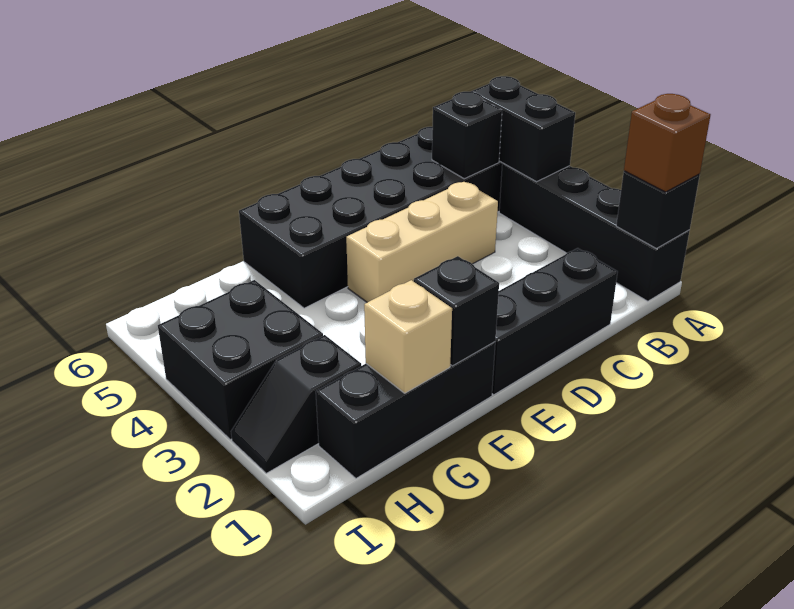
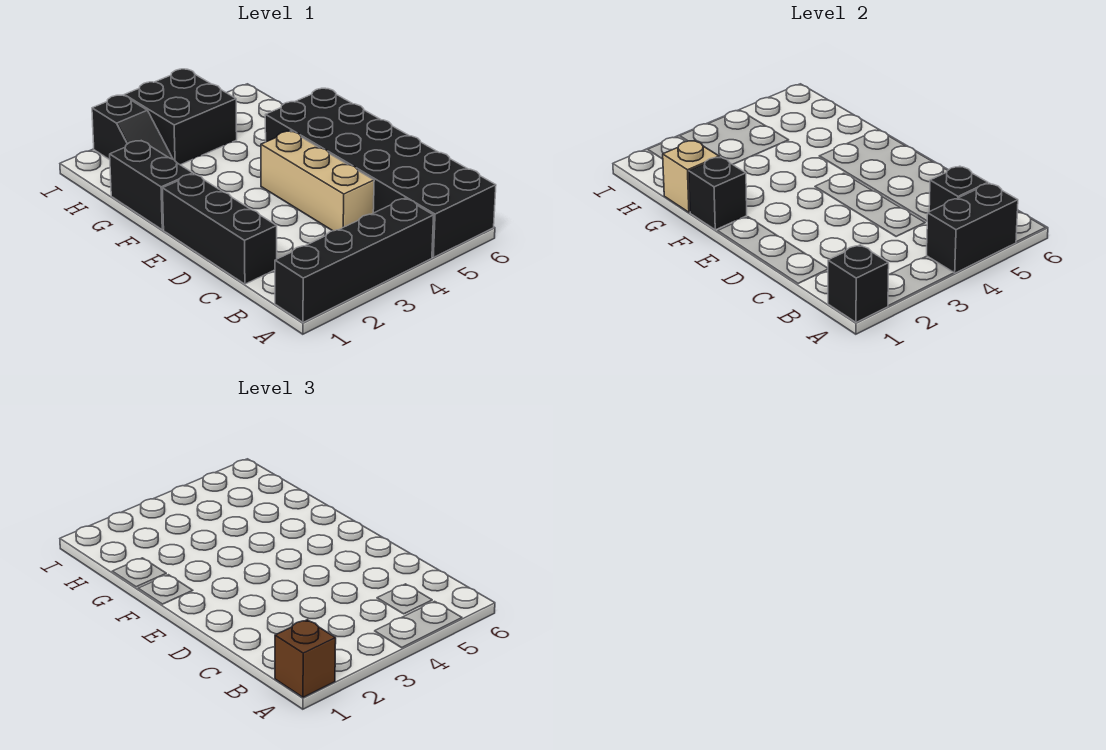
black 1x3 brick [316,342,495,478] -> black 1x2 brick [110,141,193,230]
black 1x2 slope [231,335,361,473] -> black 1x2 slope turned to [92,95,173,160]

